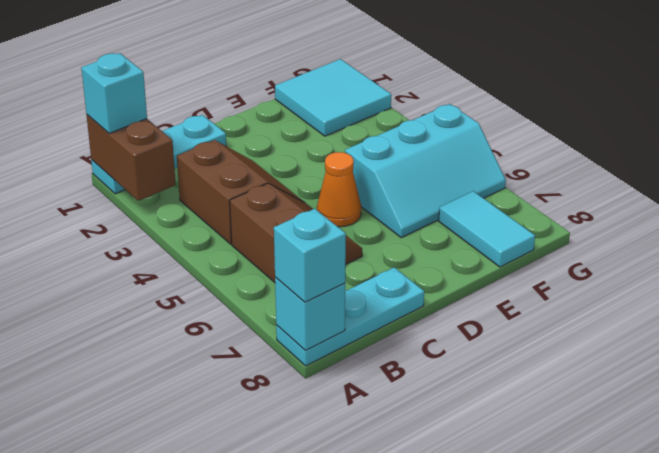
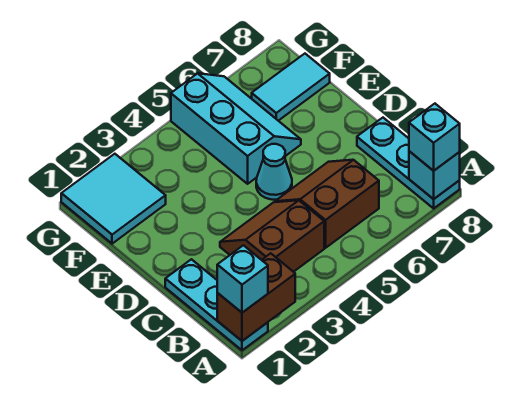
orange 1x1 cone [317,152,361,227] -> cyan 1x1 cone [256,144,292,200]

